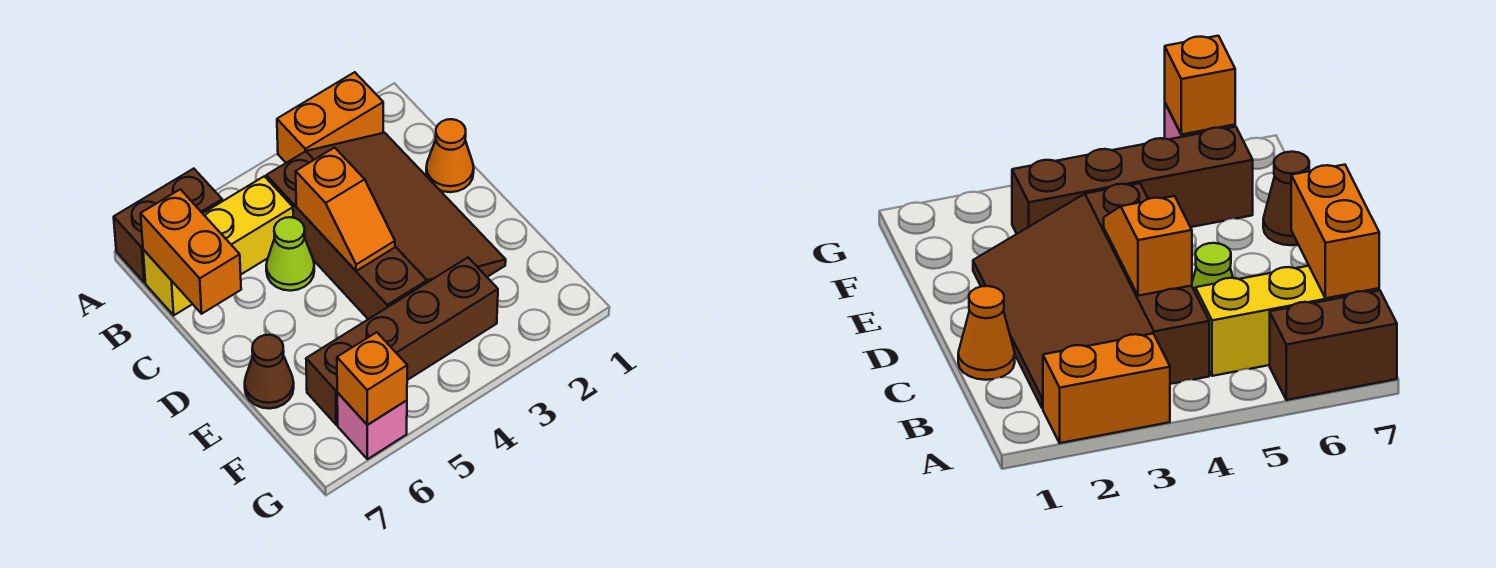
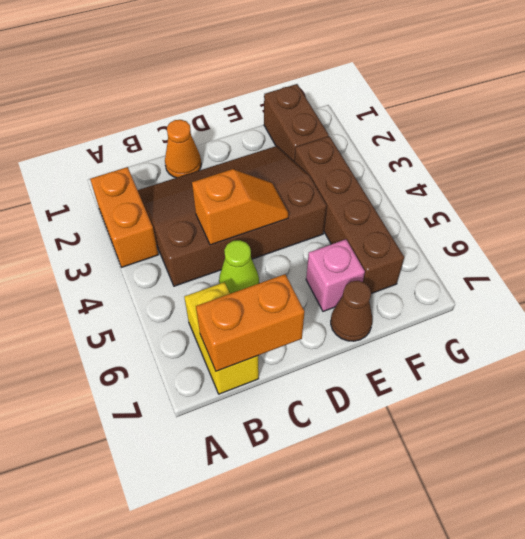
brown 1x2 brick [114,169,222,283] -> brown 1x2 brick moved to [264,84,329,161]
yellow 1x3 brick [143,176,293,315] -> yellow 1x2 brick [184,282,259,394]
pink 1x1 brick [337,393,407,459] -> pink 1x1 brick moved to [306,239,365,311]
orange 1x1 brick [337,332,407,425] -> none

